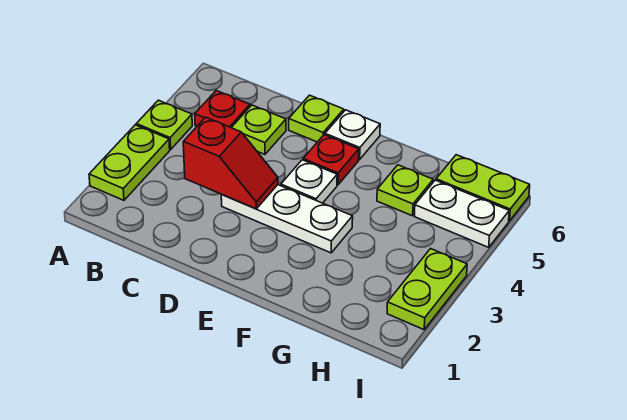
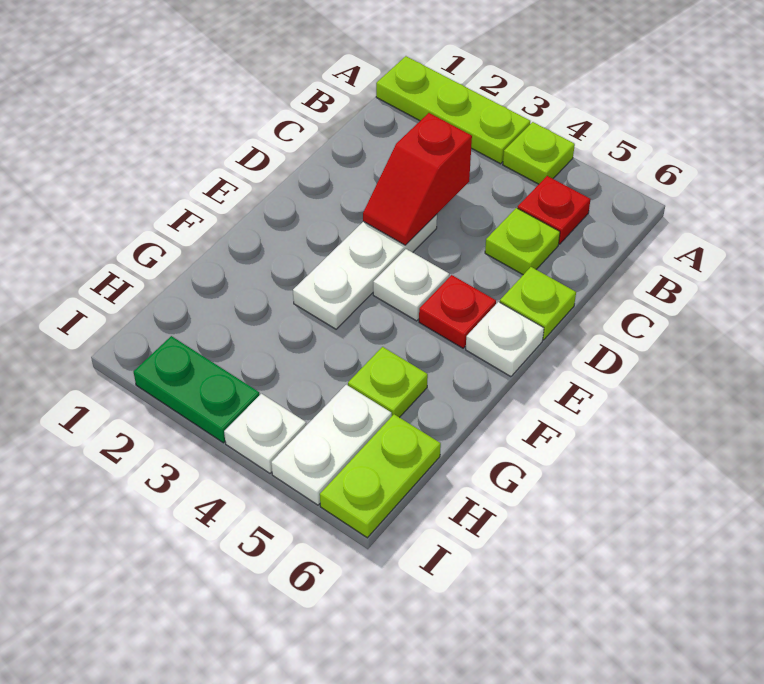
lime 1x2 plate [89,125,170,200] -> lime 1x3 plate [376,56,530,164]
lime 1x2 plate [387,249,467,330] -> green 1x2 plate [134,336,259,443]
none -> white 1x1 plate [224,394,306,473]

